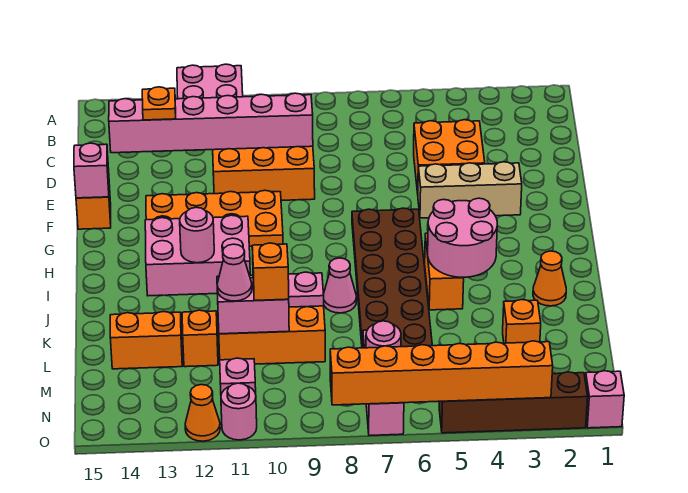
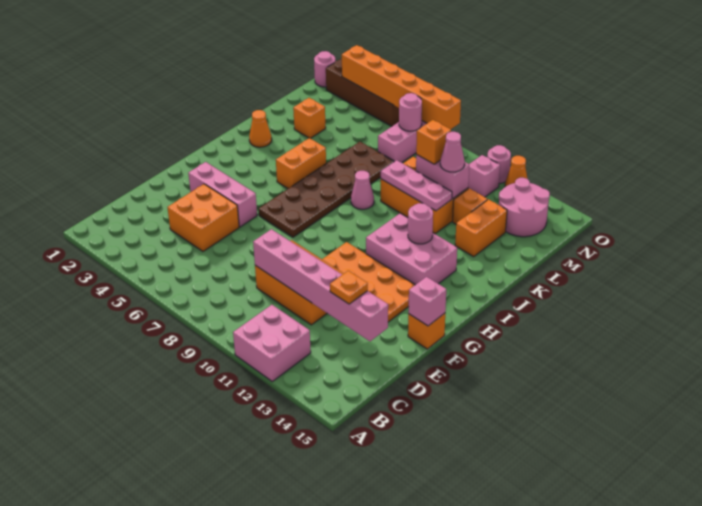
tan 1x3 brick [418,162,522,218] -> pink 1x3 brick [188,162,257,227]
pink 2x2 round brick [428,198,497,278] -> pink 2x2 round brick moved to [499,178,550,237]
orange 1x2 brick [110,312,182,369] -> orange 1x2 brick turned to [455,199,507,257]
pink 1x1 brick [585,371,624,428] -> pink 1x1 round brick [314,51,335,87]

